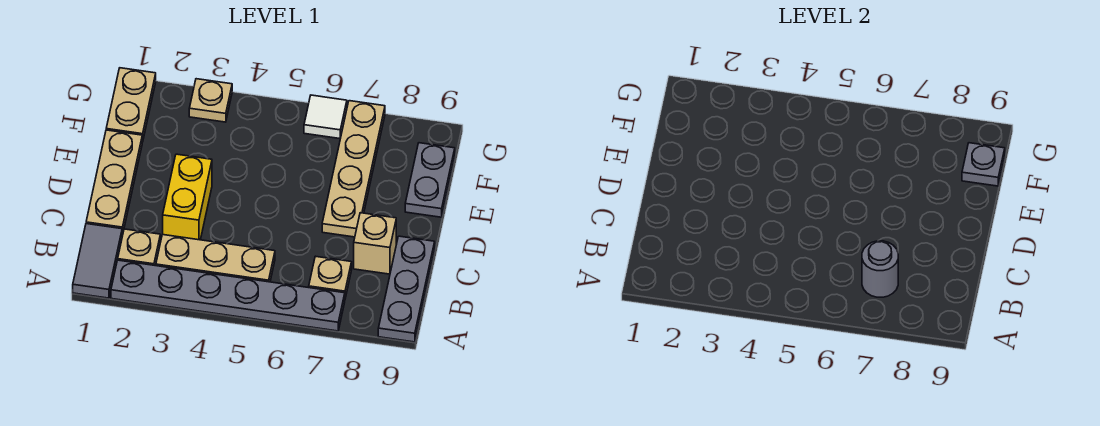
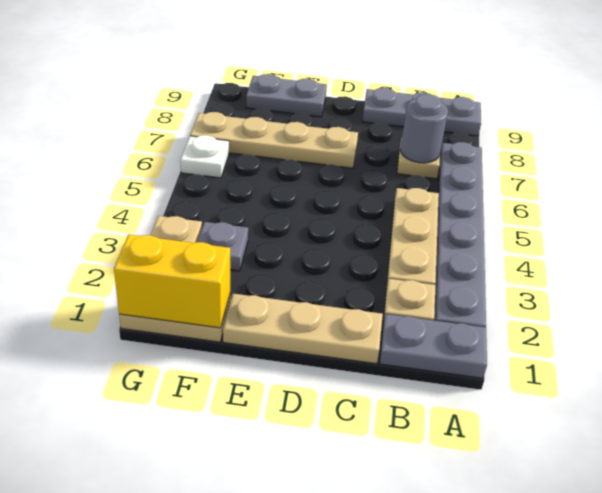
grey 1x2 tile [73,224,122,298] -> grey 1x2 plate [380,314,487,378]
yellow 1x2 brick [163,154,212,240] -> yellow 1x2 brick moved to [114,234,230,328]
tan 1x1 brick [354,213,396,274] -> none
grey 1x1 plate [962,143,1005,186] -> grey 1x1 plate moved to [198,222,248,271]
white 1x1 tile [304,95,347,139] -> white 1x1 plate [180,135,229,178]

